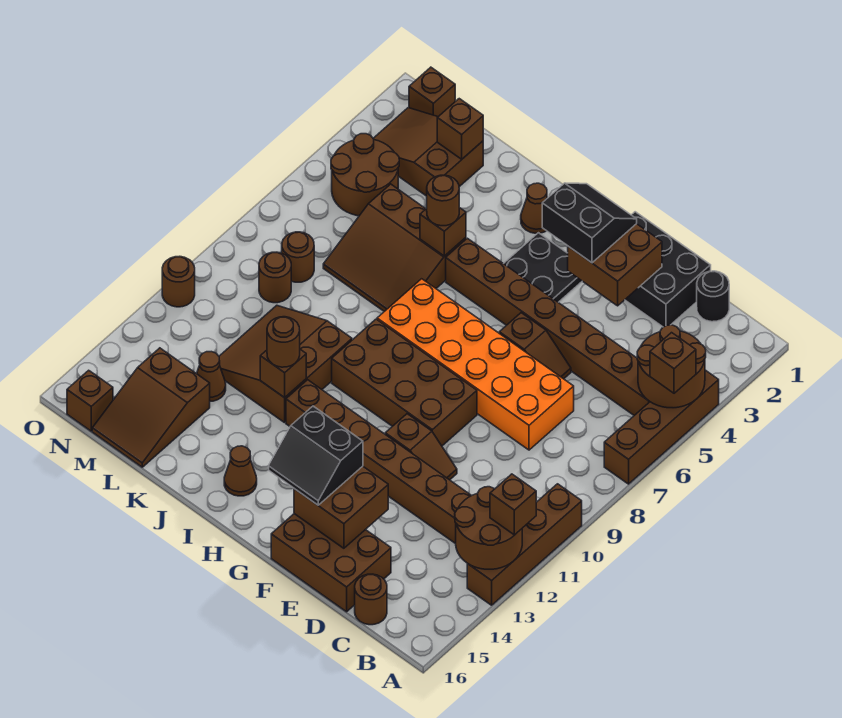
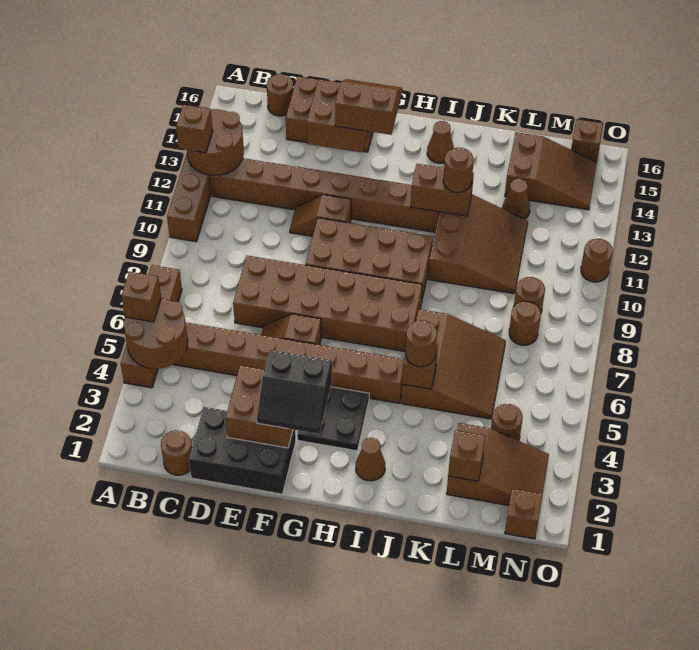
black 1x1 round brick [697,271,729,322] -> brown 1x1 round brick [161,430,192,475]
orange 2x6 brick [377,279,574,450] -> brown 2x6 brick [233,256,422,352]
black 2x2 slope [269,406,363,505] -> brown 2x2 slope [335,79,402,135]
brown 3x3 slope [323,184,466,311] -> brown 3x3 slope turned to [401,309,506,419]
brown 1x1 brick [260,349,306,398] -> brown 1x2 brick [411,164,474,216]
brown 2x3 slope [92,348,210,467] -> brown 2x3 slope turned to [505,132,597,210]
brown 2x2 round brick [331,134,399,216] -> brown 1x1 round brick [491,404,523,441]

